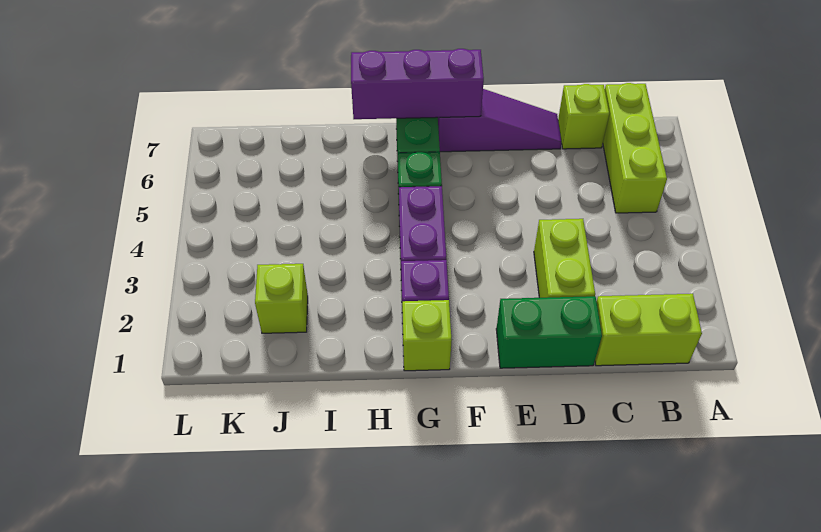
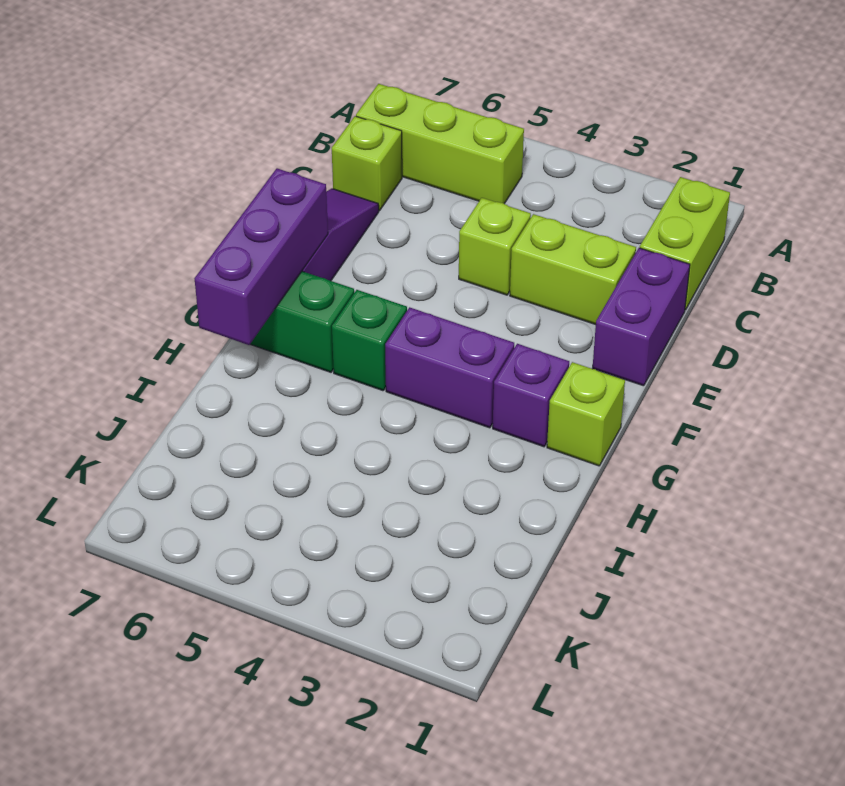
green 1x2 brick [496,296,602,368] -> purple 1x2 brick [592,248,690,386]
lime 1x1 brick [255,264,308,333] -> lime 1x1 brick moved to [459,198,531,295]

